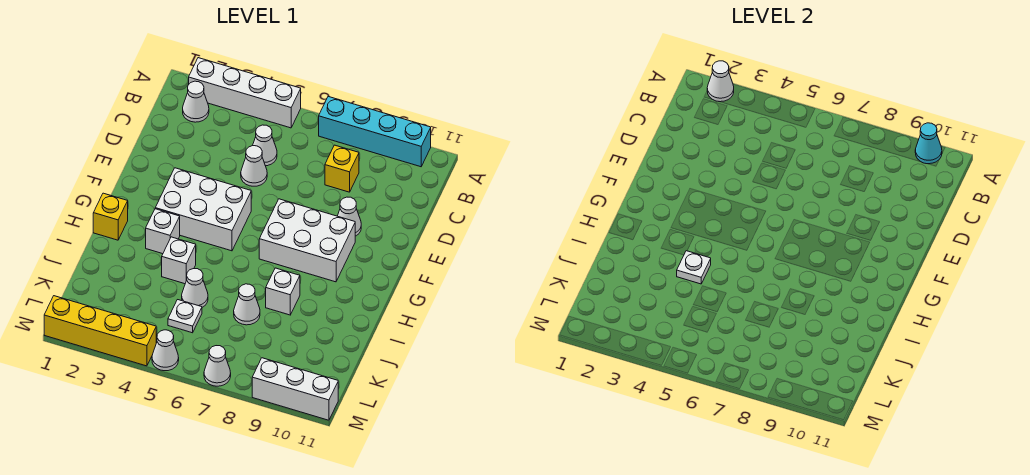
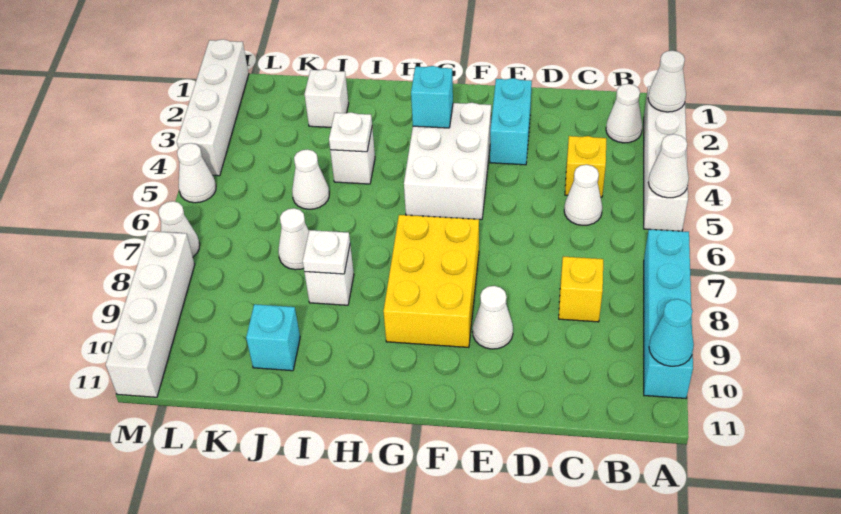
white 1x1 cone [241,146,267,186] -> white 1x1 cone moved to [648,134,689,198]
none -> cyan 1x2 brick [490,78,532,165]
white 2x3 brick [259,199,355,282] -> yellow 2x3 brick [383,215,479,347]
none -> cyan 1x1 brick [411,66,453,128]
yellow 1x1 brick [93,193,128,240] -> yellow 1x1 brick moved to [565,136,606,197]
white 1x1 brick [146,209,180,254] -> white 1x1 brick moved to [304,69,349,127]
none -> cyan 1x1 brick [246,304,300,371]
white 1x1 plate [168,300,202,333] -> white 1x1 plate moved to [303,230,350,274]
yellow 1x4 brick [44,296,156,366] -> white 1x4 brick [177,39,249,176]
white 1x3 brick [252,358,338,420] -> white 1x4 brick [106,231,195,397]

